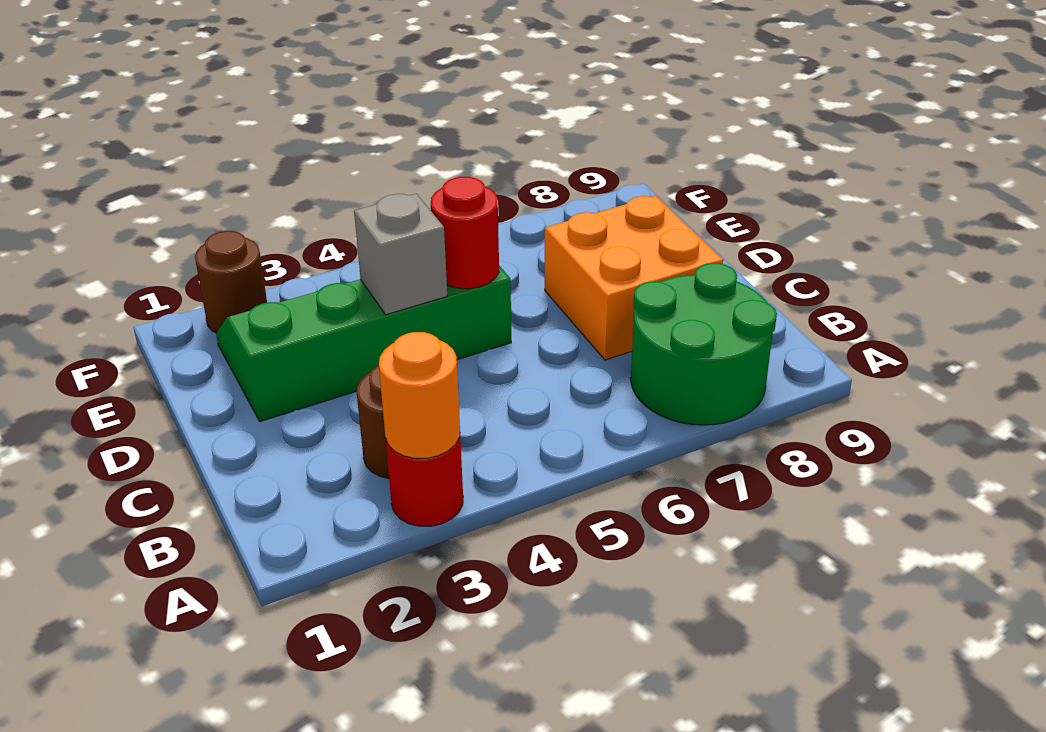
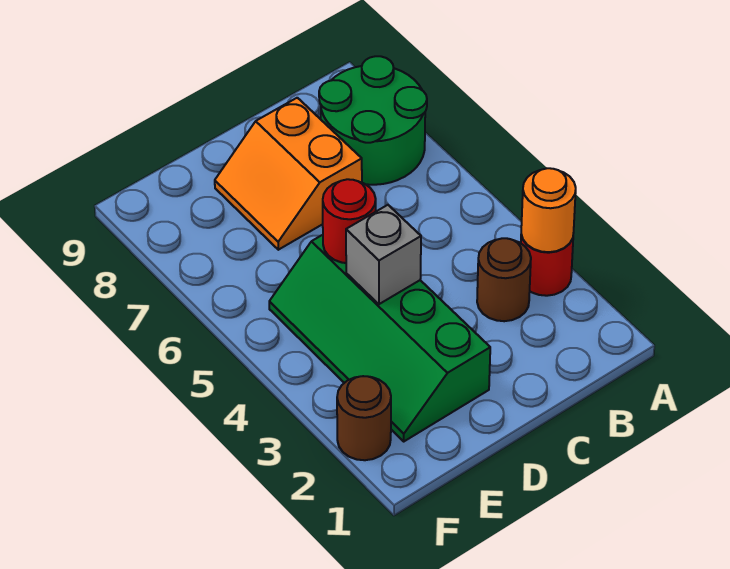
orange 2x2 brick [545,196,723,360] -> orange 2x2 slope [215,98,362,250]

